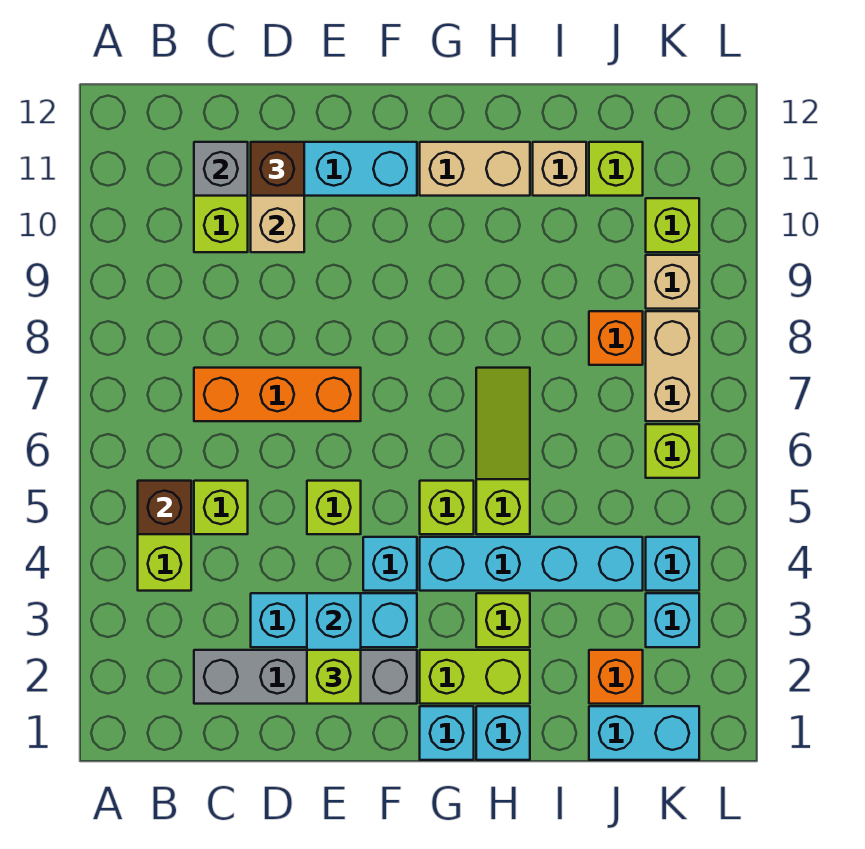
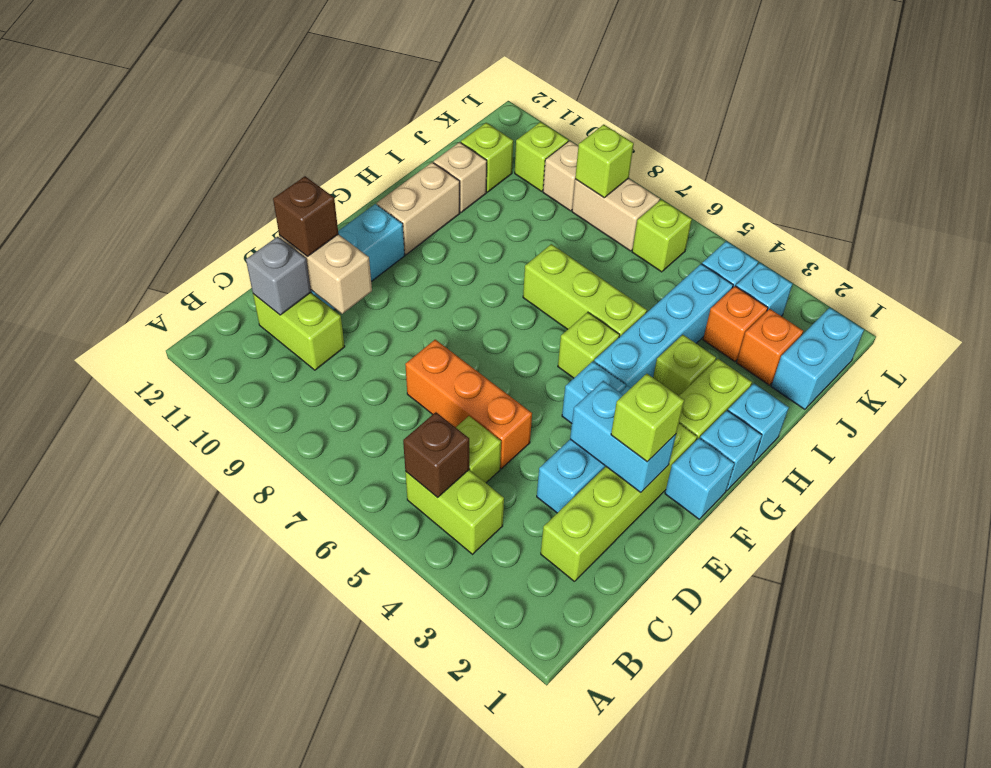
grey 1x4 brick [194,650,417,704] -> lime 1x4 brick [541,423,697,582]
orange 1x3 brick [194,368,361,421] -> orange 1x3 brick turned to [405,340,532,469]
lime 1x1 brick [307,481,361,534] -> lime 1x1 brick moved to [575,125,634,198]
none -> cyan 1x1 brick [665,438,735,519]
lime 1x3 slope [476,368,530,534] -> lime 1x3 brick [523,244,647,337]
orange 1x1 brick [589,311,643,365] -> orange 1x1 brick moved to [703,286,768,362]

